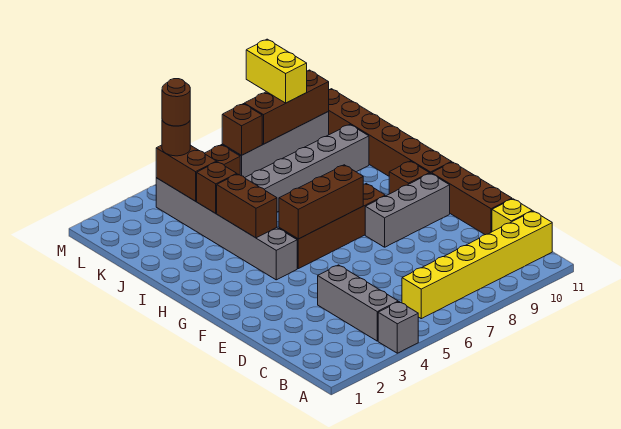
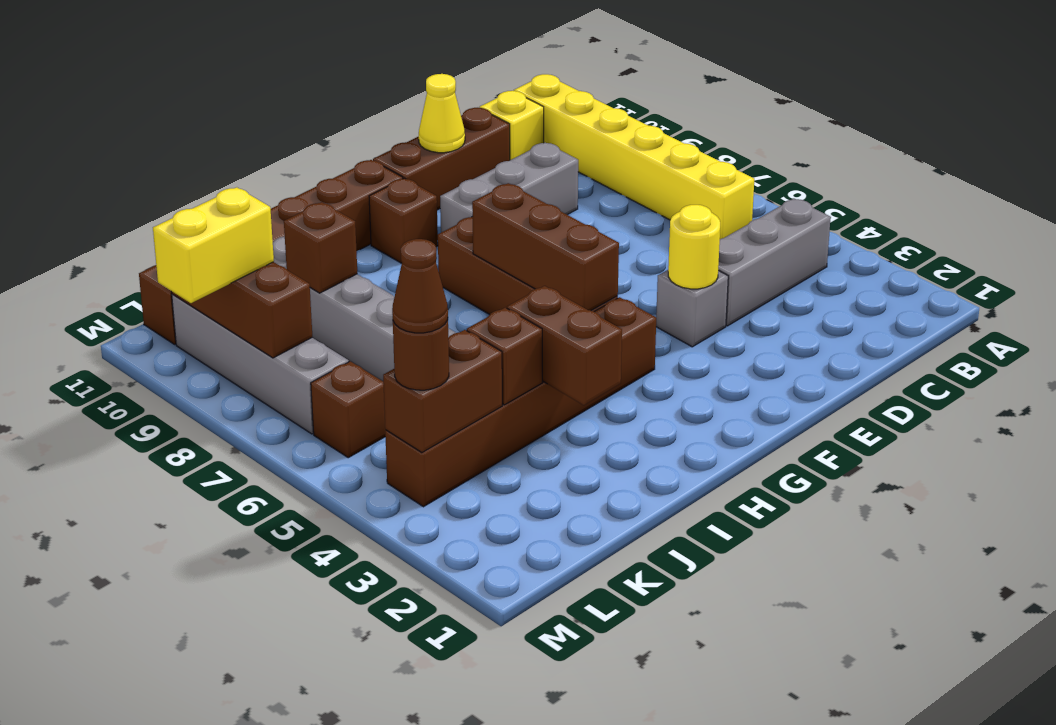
grey 1x1 brick [378,302,418,353] -> grey 1x1 brick moved to [656,270,728,347]
none -> yellow 1x1 round brick [668,205,720,289]
none -> yellow 1x1 cone [419,74,465,153]
grey 1x3 brick [365,173,450,247] -> grey 1x3 brick turned to [440,143,578,232]
grey 1x6 brick [156,178,297,280] -> brown 1x6 brick [385,297,656,507]
brown 1x2 brick [217,174,277,238] -> brown 1x2 brick turned to [507,286,622,405]
brown 1x1 round brick [162,79,190,126] -> brown 1x1 cone [392,239,448,333]
brown 1x1 brick [222,104,262,155] -> brown 1x1 brick moved to [284,202,357,293]

